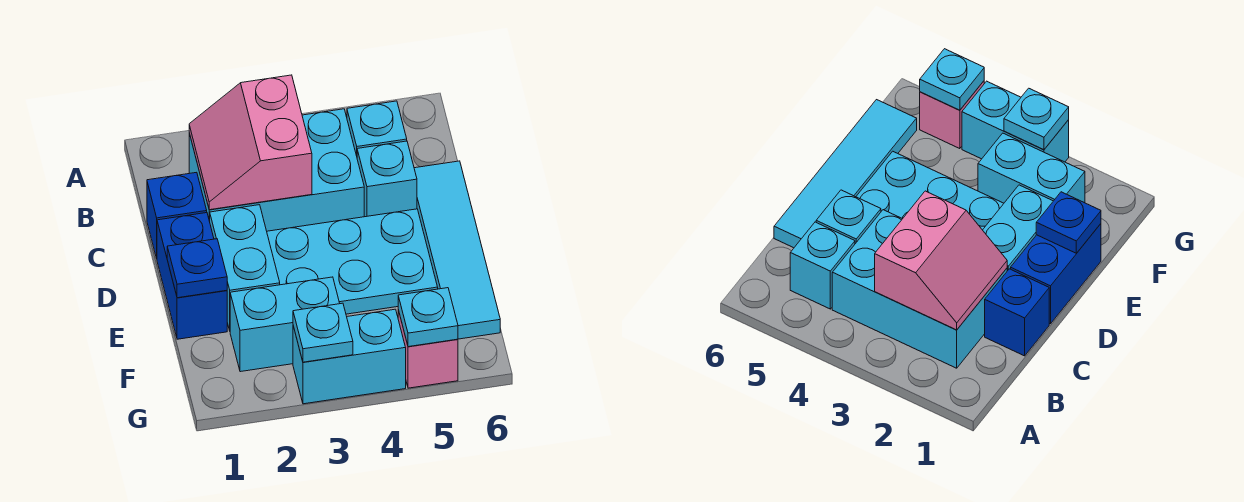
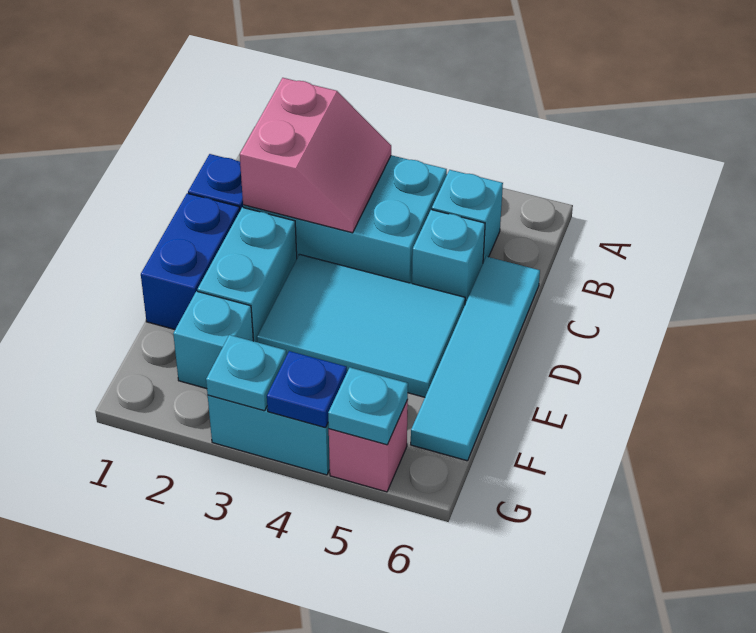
pink 2x2 slope [189,75,312,210] -> pink 2x2 slope turned to [240,78,391,233]
cyan 2x3 plate [267,209,438,314] -> cyan 2x3 tile [257,254,465,397]
blue 1x1 plate [167,239,227,298] -> blue 1x1 plate moved to [267,351,347,428]
cyan 1x2 brick [230,277,340,372] -> cyan 1x1 brick [173,291,253,389]

